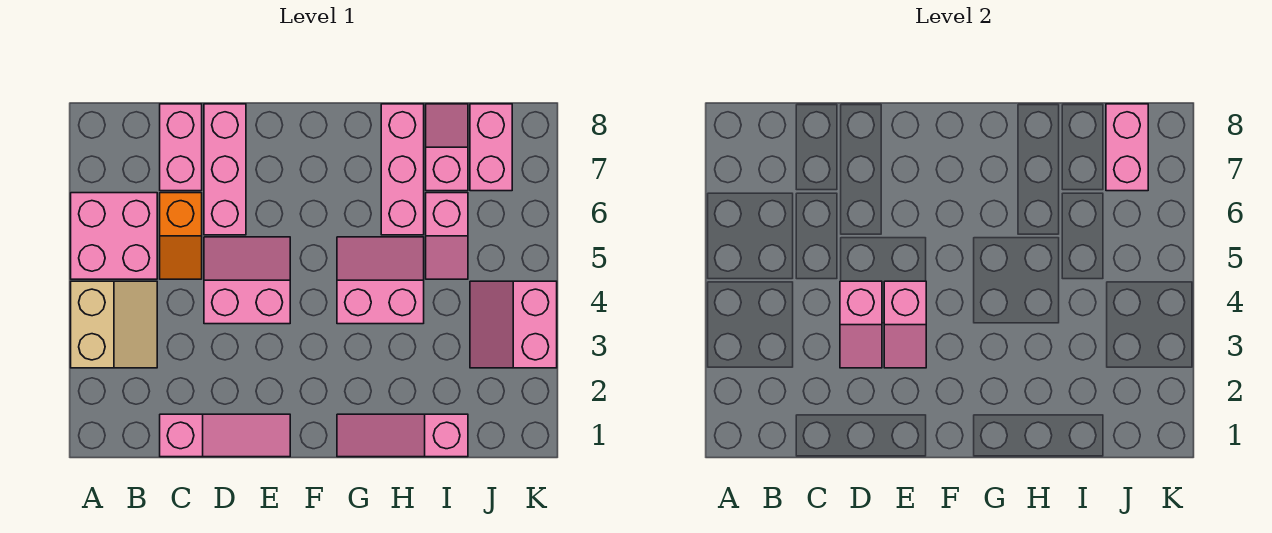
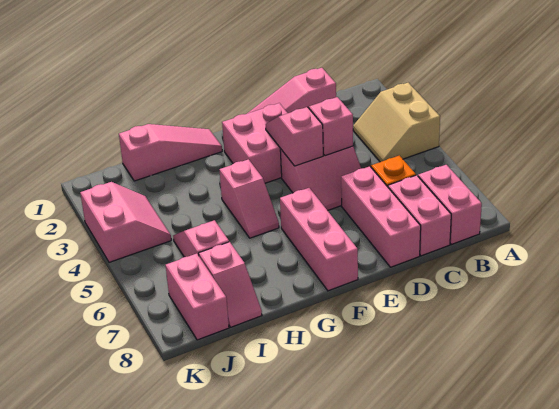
pink 2x2 brick [71,193,157,279] -> pink 2x2 brick moved to [222,103,287,183]
pink 2x2 slope [337,237,424,324] -> pink 1x2 slope [219,159,279,238]
pink 1x3 brick [381,104,424,235] -> pink 1x3 brick moved to [280,188,358,291]
pink 1x2 brick [1106,104,1148,191] -> pink 1x2 brick moved to [418,165,482,244]

